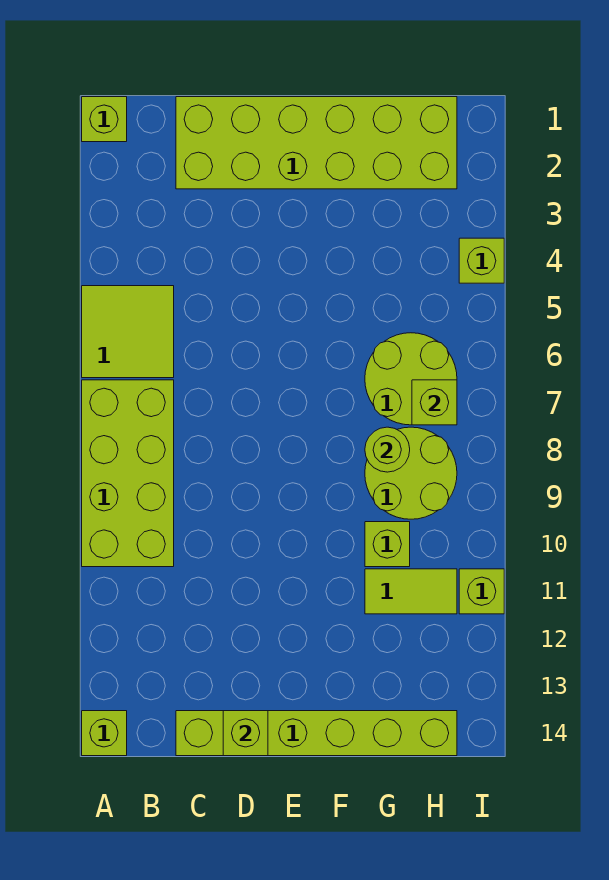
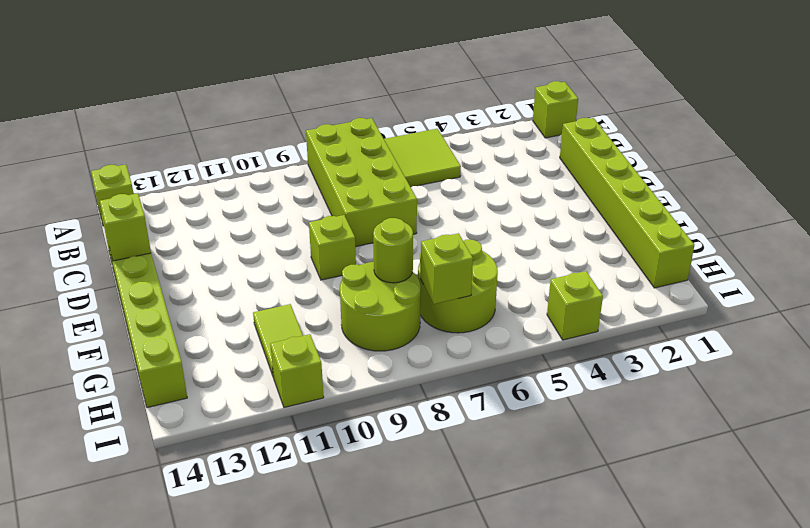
lime 2x4 brick [82,380,174,567] -> lime 2x4 brick turned to [306,118,417,247]
lime 2x6 brick [176,97,457,189] -> lime 1x6 brick [560,118,694,288]
lime 1x1 brick [365,522,410,567] -> lime 1x1 brick moved to [309,215,356,280]

